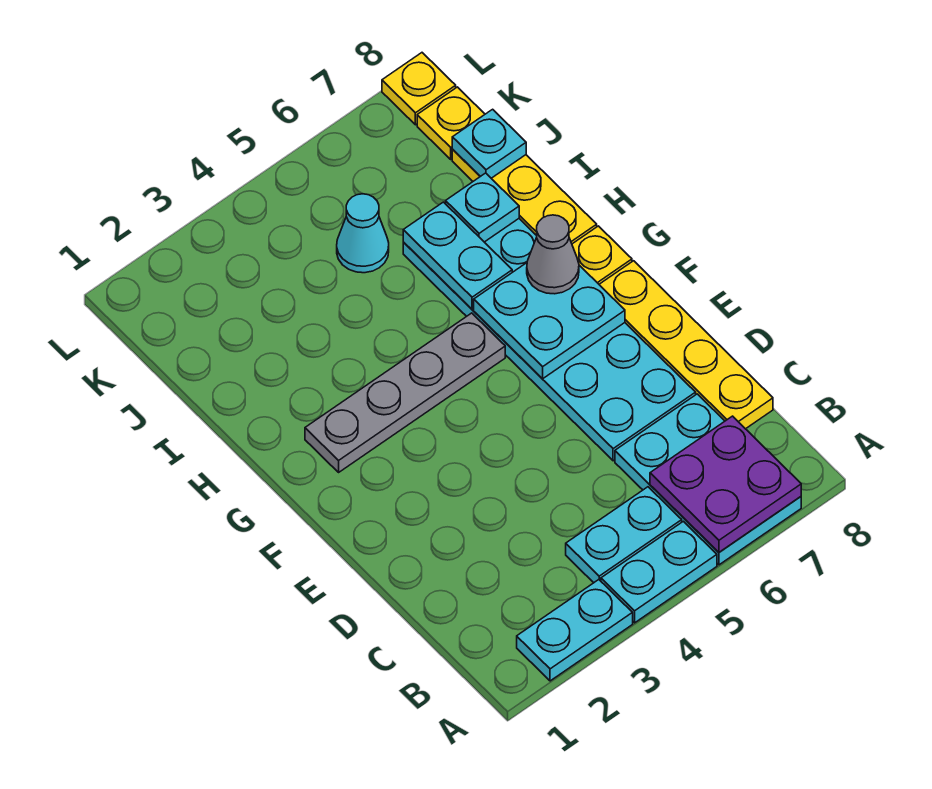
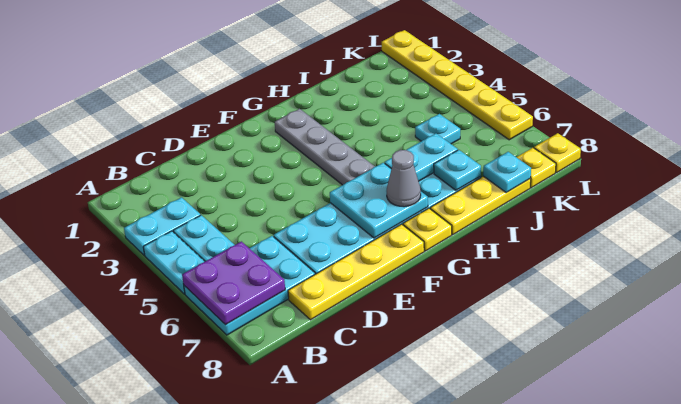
cyan 1x2 plate [517,580,633,681] -> cyan 1x2 plate turned to [124,197,200,255]
cyan 1x1 cone [337,194,389,273] -> cyan 1x1 plate [415,114,460,144]
none -> yellow 1x6 plate [382,30,533,140]

